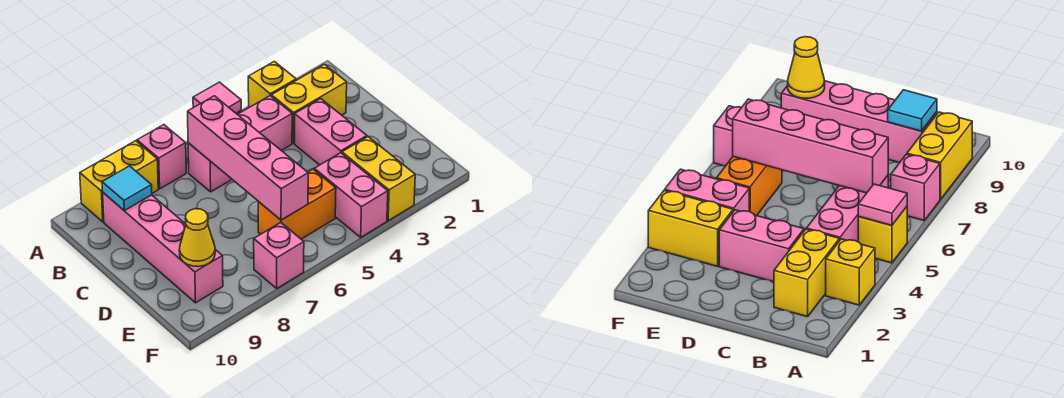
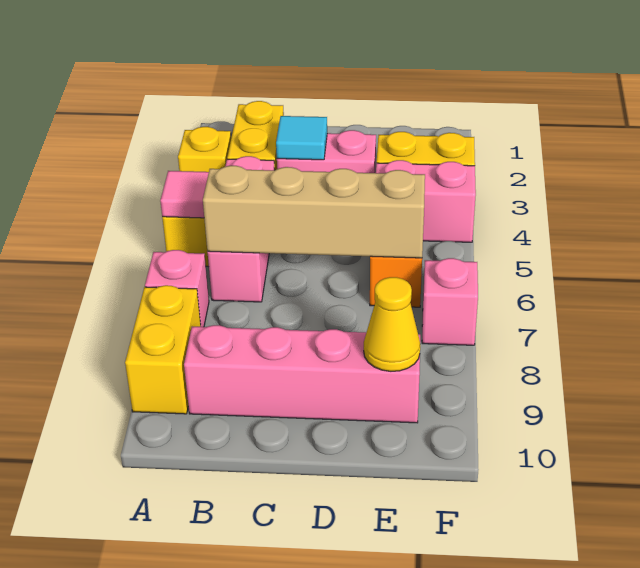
pink 1x4 brick [188,96,308,220] -> tan 1x4 brick [203,166,425,258]
cyan 1x1 tile [102,166,152,211] -> cyan 1x1 tile moved to [276,116,327,160]

